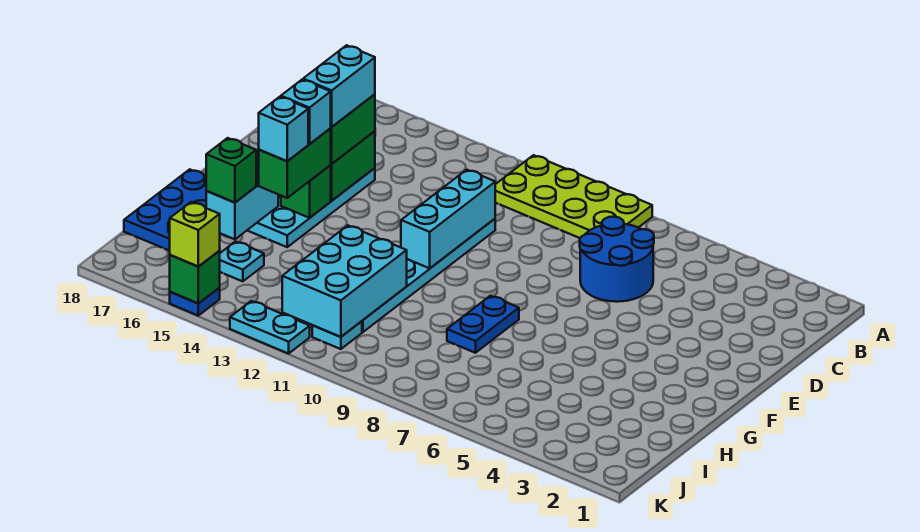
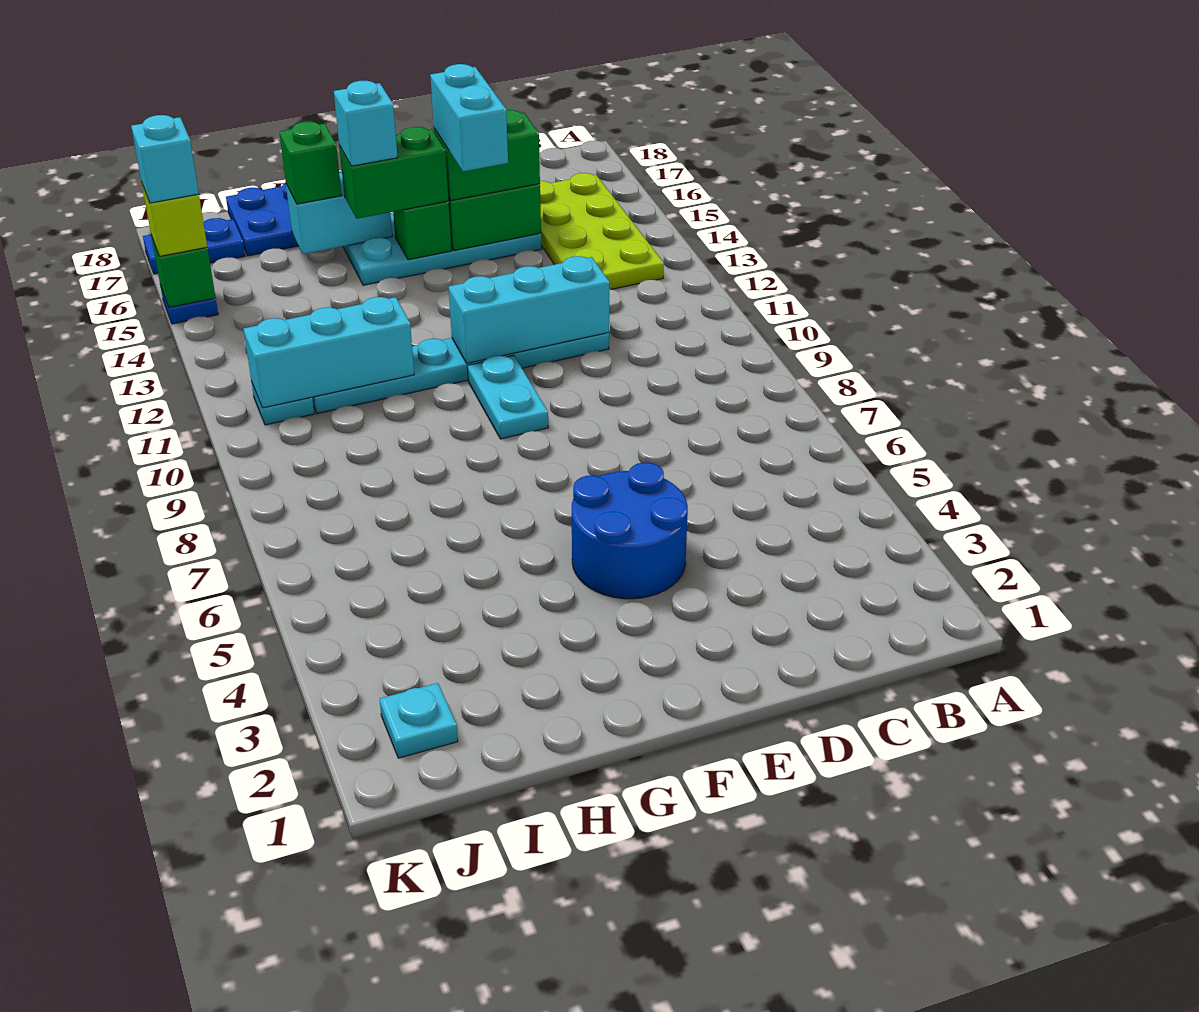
lime 2x4 plate [495,155,652,238] -> lime 2x4 plate moved to [540,173,664,290]
blue 2x2 round brick [580,217,654,302] -> blue 2x2 round brick moved to [572,462,688,599]
cyan 1x2 brick [303,45,375,127] -> cyan 1x2 brick turned to [430,64,508,172]
cyan 1x1 brick [281,80,331,144] -> cyan 1x1 brick moved to [131,115,199,203]
blue 1x2 plate [447,296,519,353] -> blue 1x2 plate moved to [143,218,245,274]
cyan 2x3 brick [282,226,407,337] -> cyan 1x3 brick [244,297,414,408]
cyan 1x1 plate [220,242,264,281] -> cyan 1x1 plate moved to [380,683,458,758]
cyan 1x2 plate [230,301,310,354] -> cyan 1x2 plate moved to [467,355,548,439]

